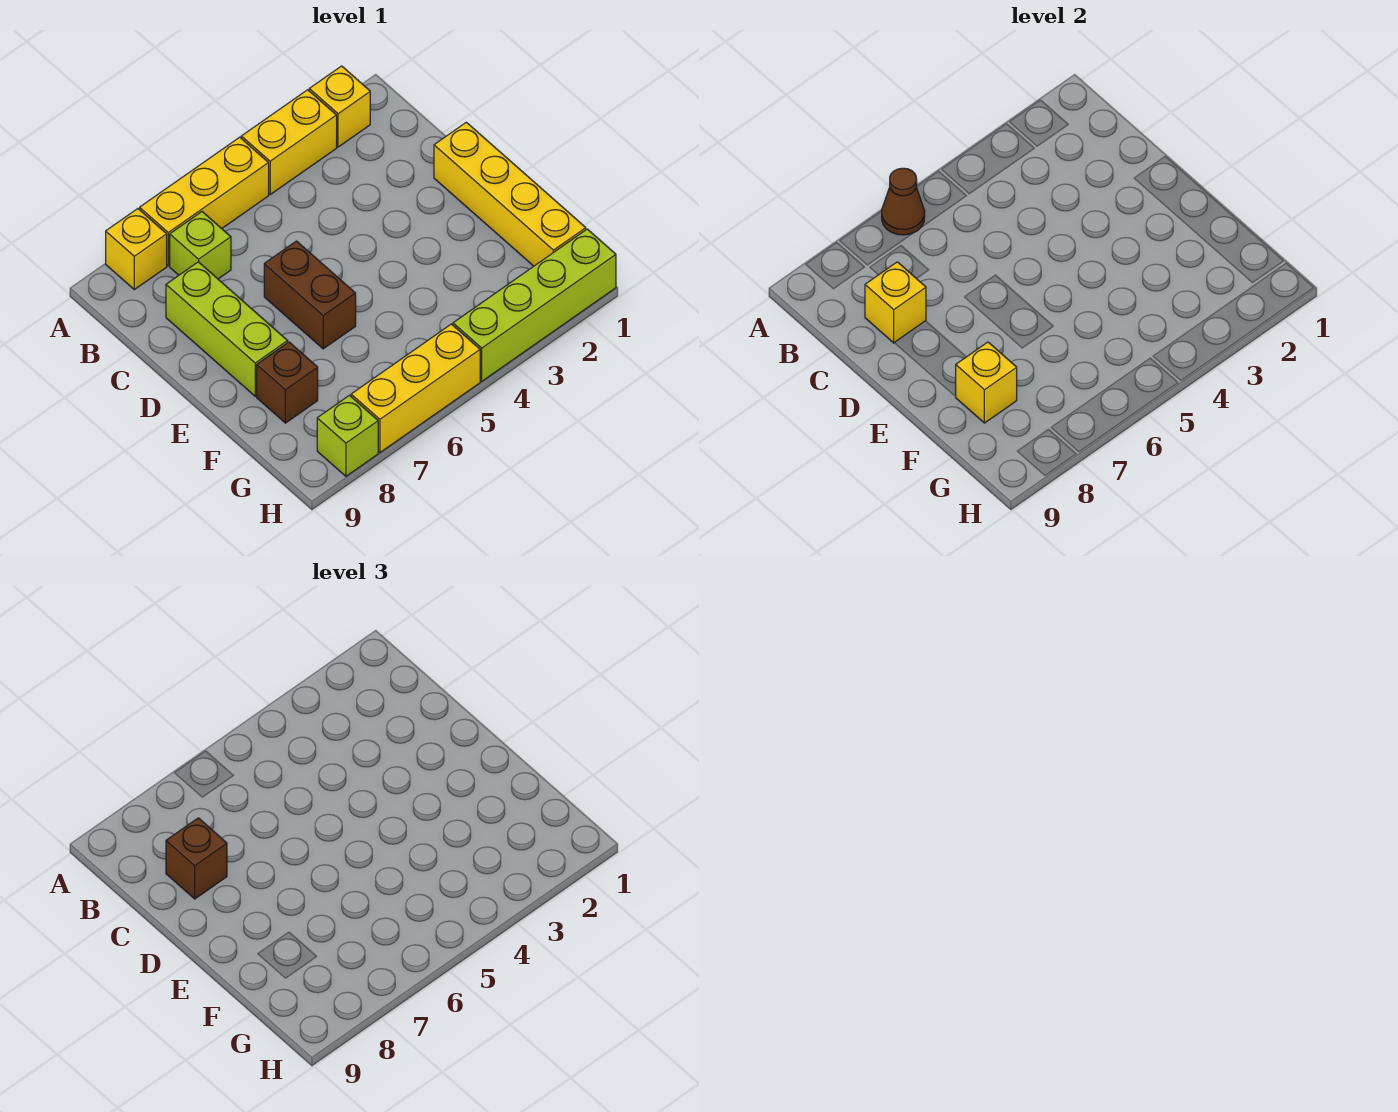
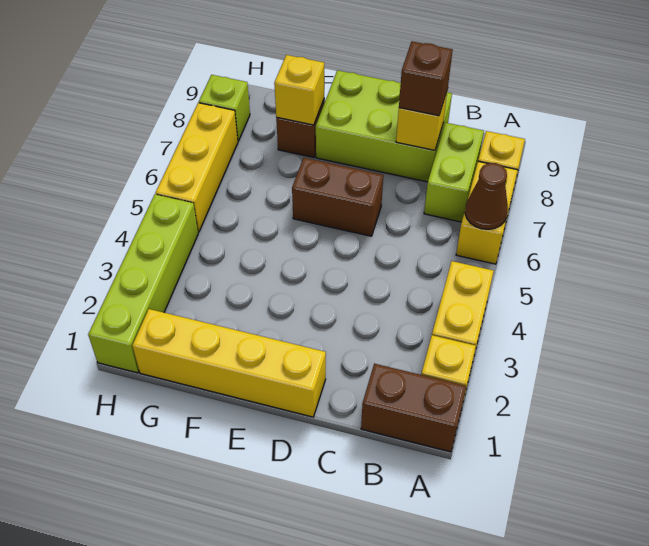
none -> brown 1x2 brick [361,364,466,452]
yellow 1x3 brick [140,137,269,266] -> yellow 1x2 brick [456,162,518,264]
lime 1x1 brick [170,212,231,279] -> lime 1x2 brick [424,123,484,222]
lime 1x3 brick [166,262,288,396] -> lime 2x3 brick [316,70,452,182]

